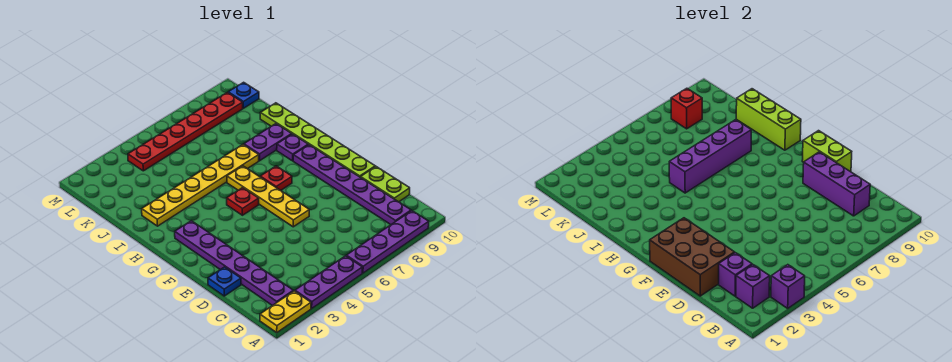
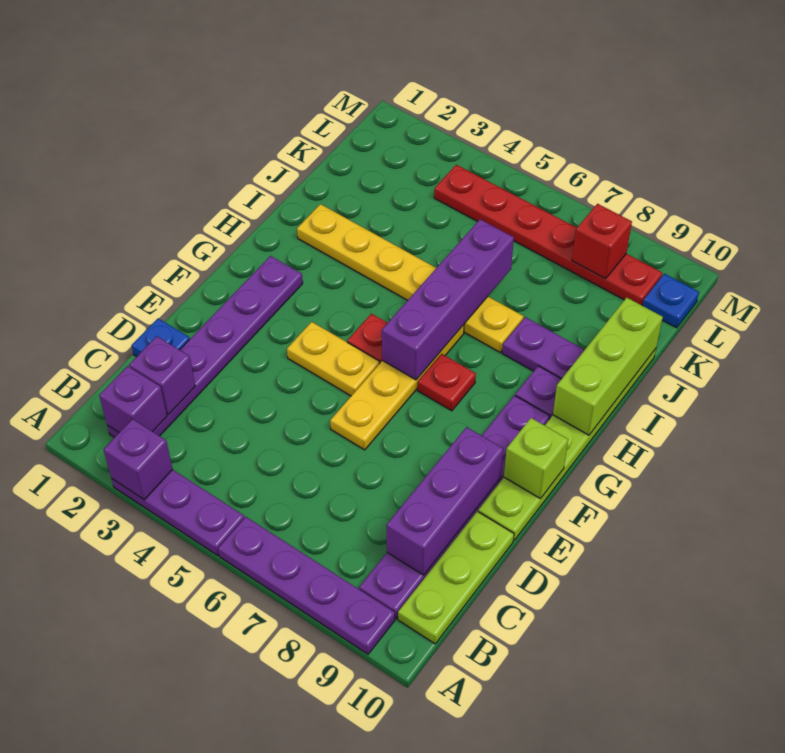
yellow 1x2 plate [260,291,311,332] -> yellow 1x2 plate moved to [287,322,379,396]
lime 1x2 plate [361,167,410,202] -> lime 1x3 plate [398,511,514,644]
brown 2x3 brick [650,218,735,296] -> none
lime 1x2 brick [802,131,852,172] -> lime 1x1 brick [504,418,568,499]
purple 1x4 brick [669,120,751,193] -> purple 1x4 brick turned to [382,219,514,380]

